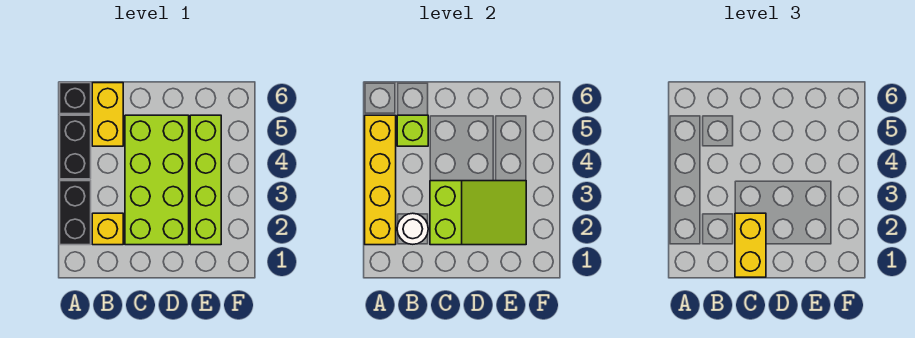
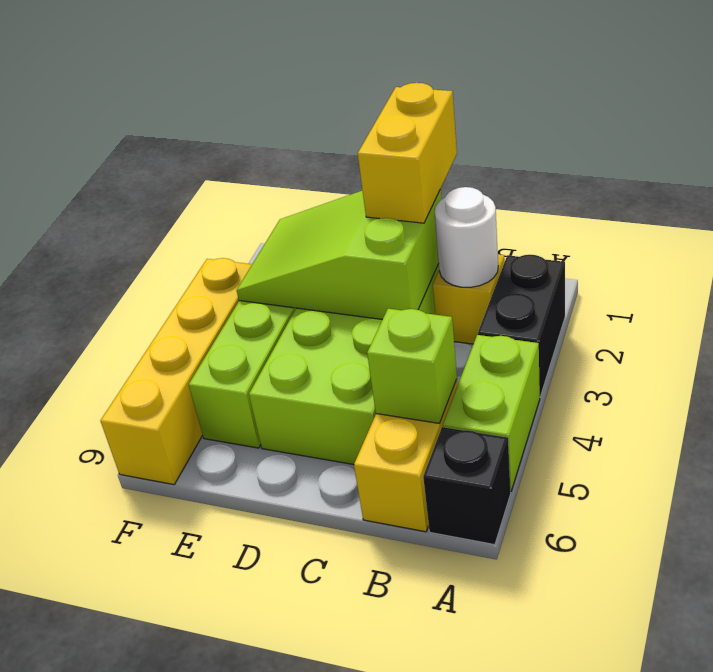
yellow 1x4 brick [365,115,396,245] -> yellow 1x4 brick moved to [101,258,252,485]
black 1x2 brick [60,115,91,179] -> lime 1x2 brick [443,335,540,492]

